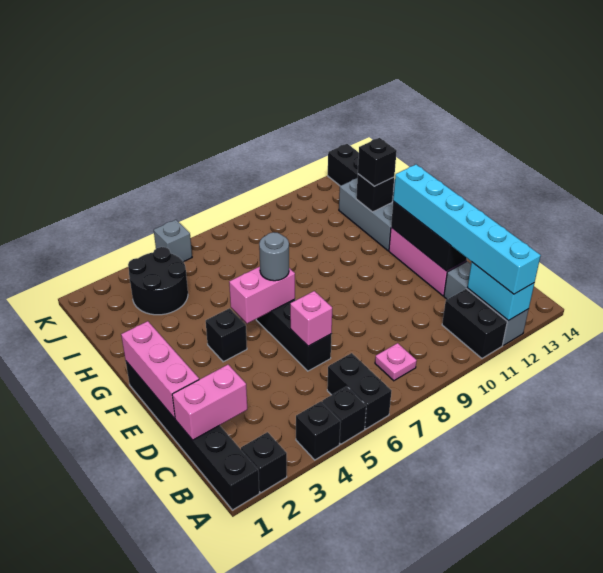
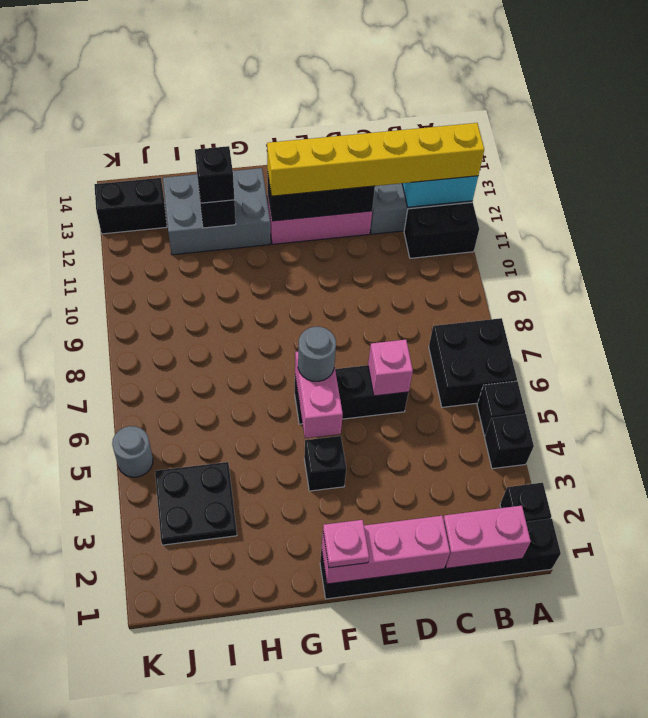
black 1x2 brick [327,353,391,429] -> black 2x2 brick [429,318,517,407]
cyan 1x6 brick [393,165,541,294] -> yellow 1x6 brick [267,123,484,196]
pink 1x1 plate [375,343,417,381] -> pink 1x1 plate moved to [323,520,369,568]
pink 1x2 brick [172,365,247,440] -> pink 1x2 brick turned to [443,506,531,568]
black 2x2 round brick [128,247,188,315] -> black 2x2 plate [155,462,237,545]
grey 1x1 brick [154,220,192,262] -> grey 1x1 round brick [112,426,153,477]

